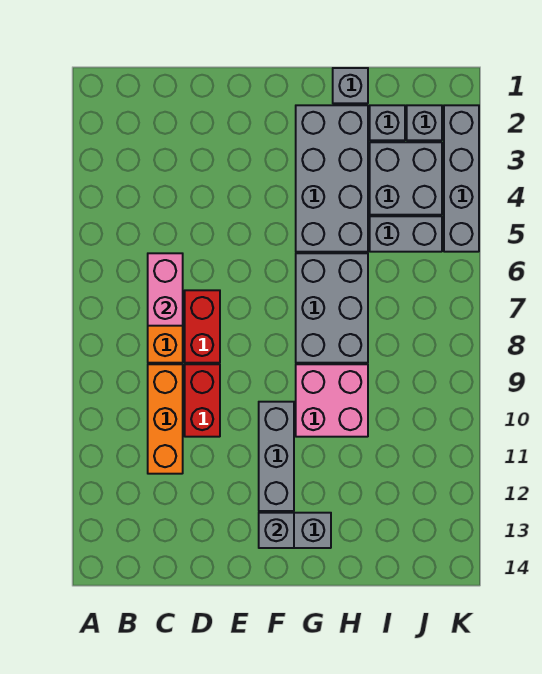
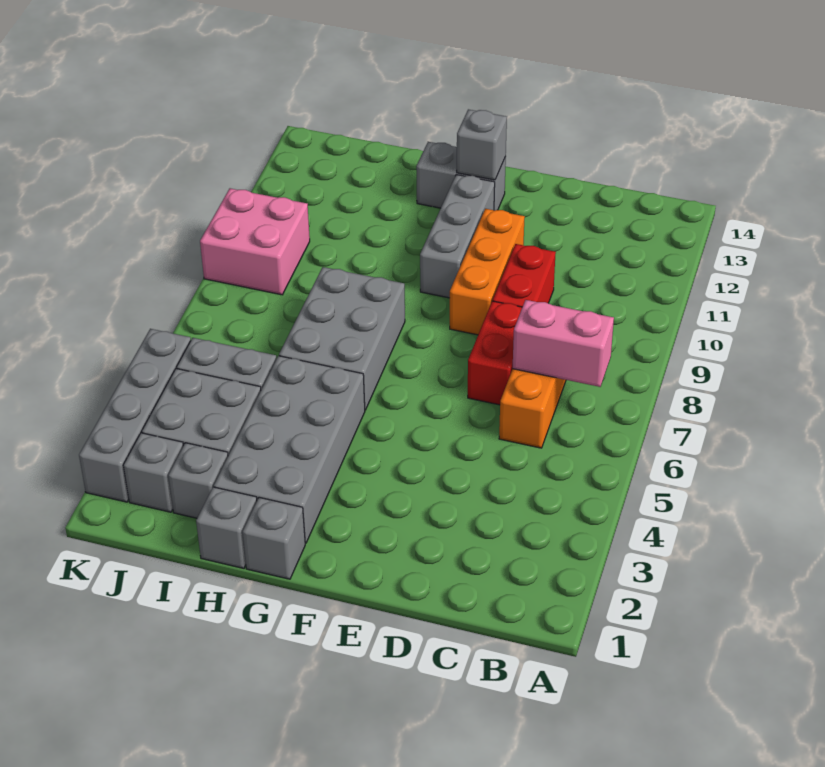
pink 1x2 brick [148,253,183,326] -> pink 1x2 brick turned to [513,300,614,387]
orange 1x3 brick [148,364,183,474] -> orange 1x3 brick moved to [450,209,525,335]
none -> grey 1x1 brick [243,497,305,579]
pink 2x2 brick [296,364,368,437] -> pink 2x2 brick moved to [200,188,310,295]

